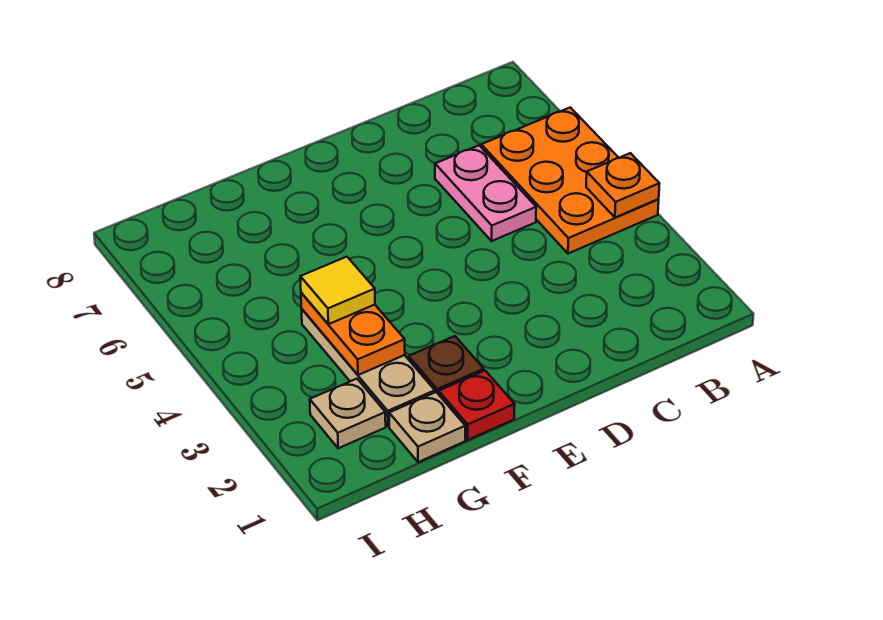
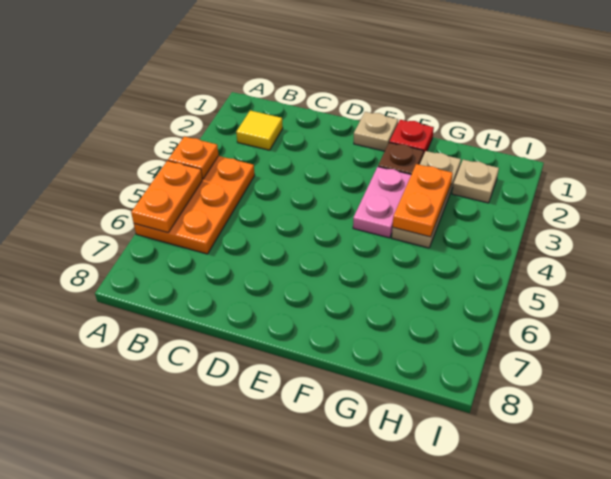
none -> orange 1x2 plate [131,161,202,233]
pink 1x2 plate [435,145,536,241] -> pink 1x2 plate moved to [353,167,411,238]
tan 1x1 plate [389,392,465,462] -> tan 1x1 plate moved to [354,112,398,151]
yellow 1x1 tile [300,257,375,324] -> yellow 1x1 tile moved to [236,111,283,150]

